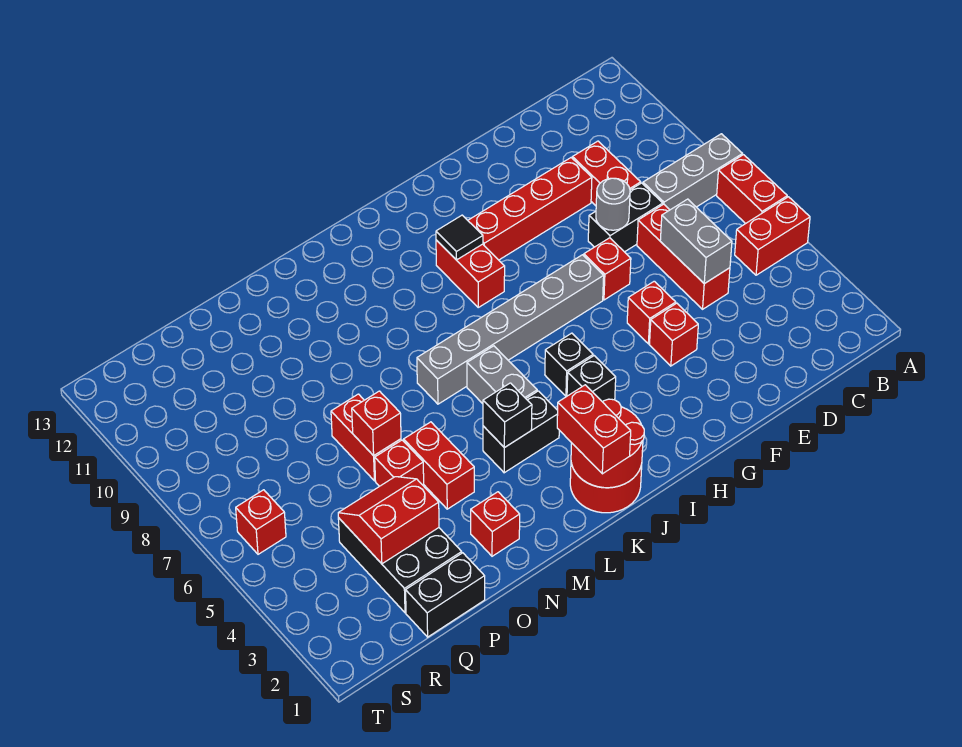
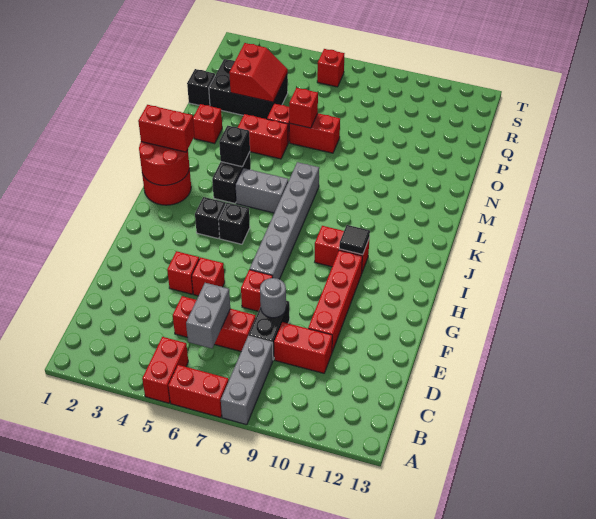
grey 1x2 brick [660,199,732,284] -> grey 1x2 brick turned to [186,283,230,348]
black 1x2 brick [406,553,485,637] -> black 1x1 brick [187,69,215,106]

